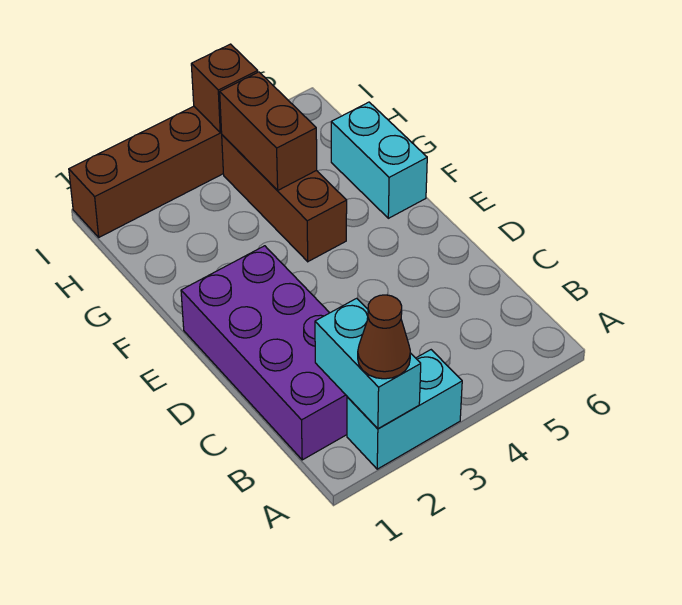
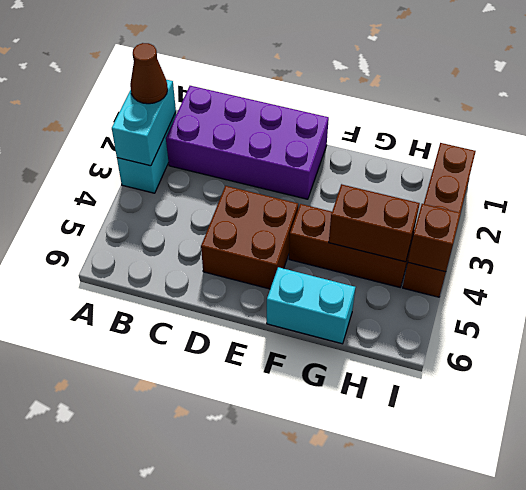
cyan 1x2 brick [315,298,421,429] -> cyan 1x2 brick turned to [112,80,176,166]
none -> brown 2x2 brick [201,186,298,289]

